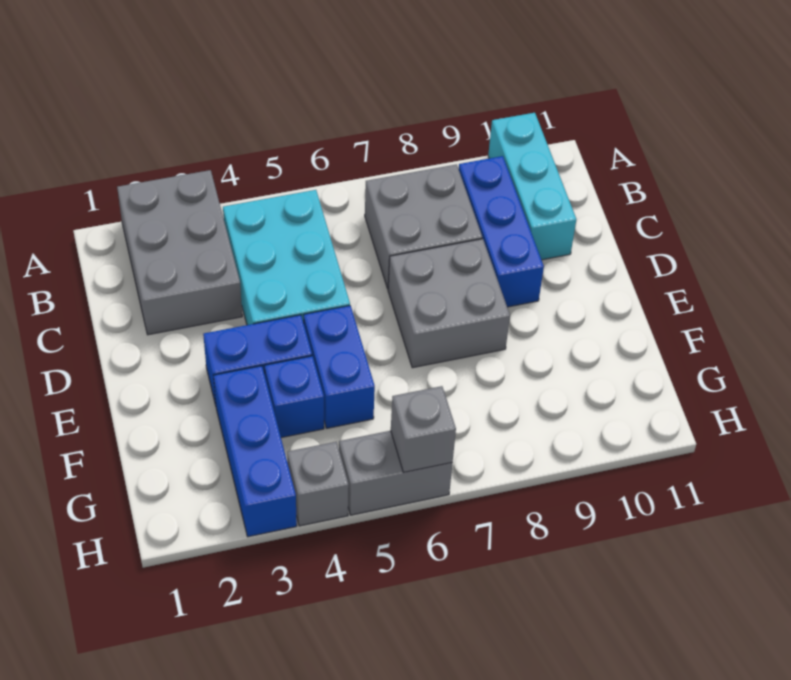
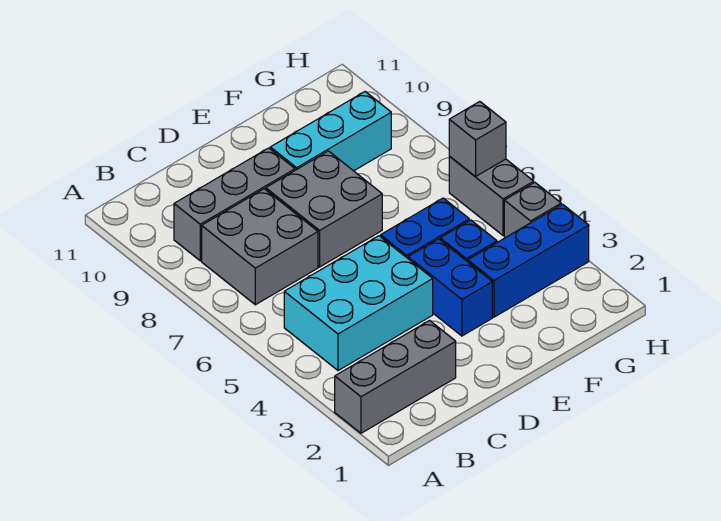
grey 2x3 brick [117,170,242,335] -> grey 1x3 brick [335,321,456,433]
cyan 1x3 brick [488,113,576,260] -> cyan 1x3 brick moved to [270,92,391,171]
blue 1x3 brick [459,156,544,307] -> grey 1x3 brick [174,148,295,261]

